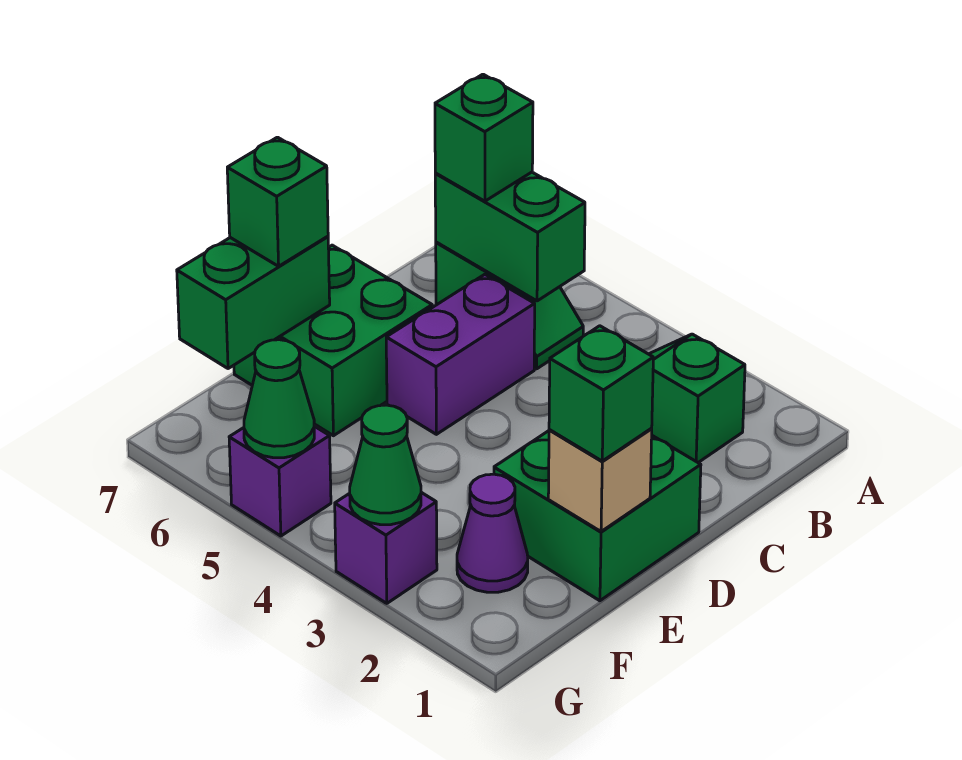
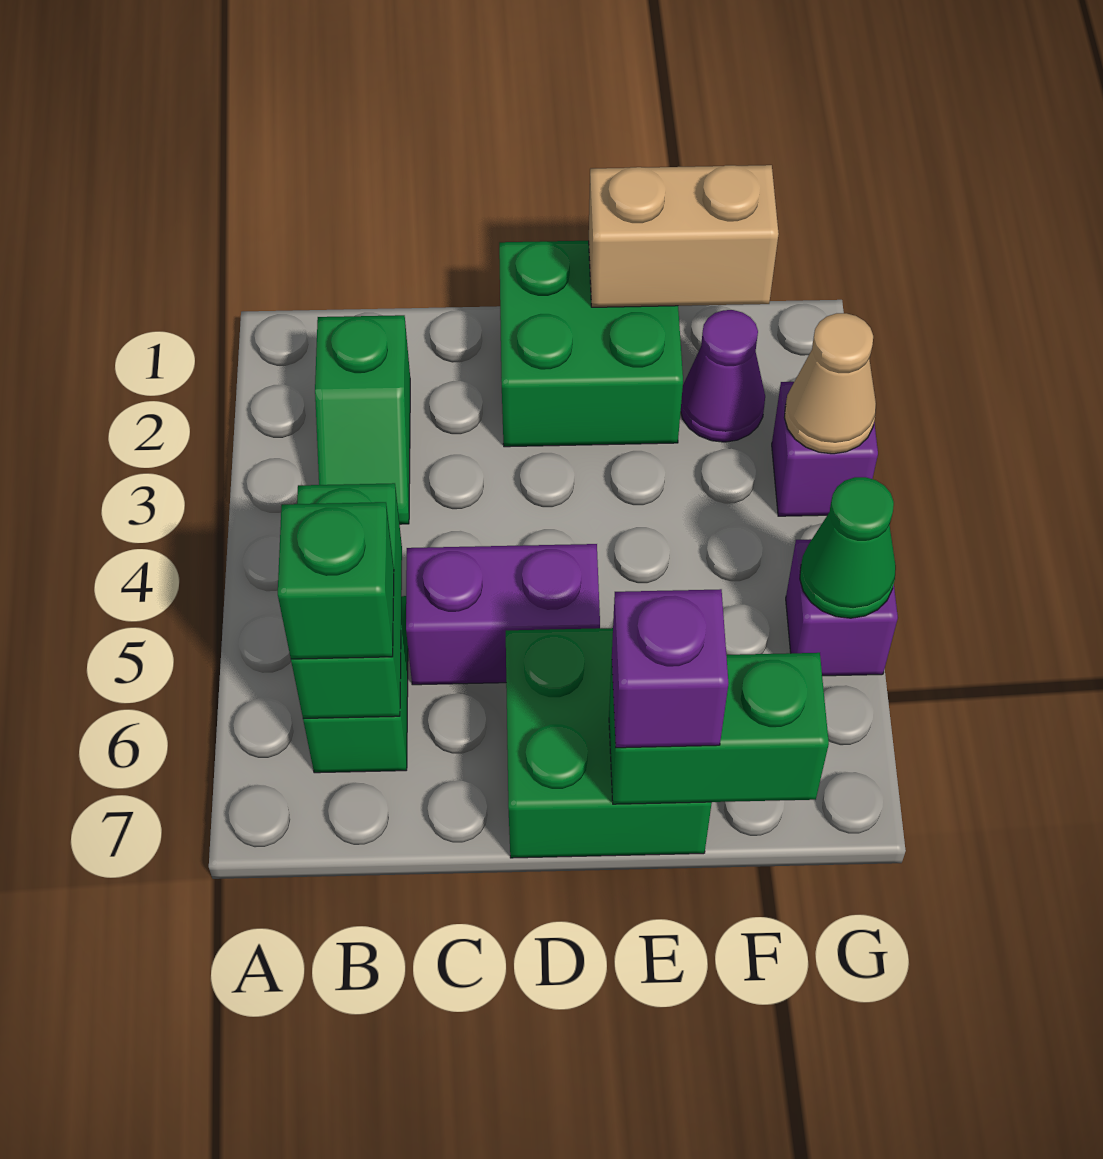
tan 1x1 brick [548,429,652,532] -> tan 1x2 brick [589,165,779,307]
green 1x1 brick [549,326,653,461] -> none
green 1x1 brick [227,137,328,266] -> purple 1x1 brick [612,589,729,748]
green 1x1 cone [350,405,421,525] -> tan 1x1 cone [784,313,876,454]

